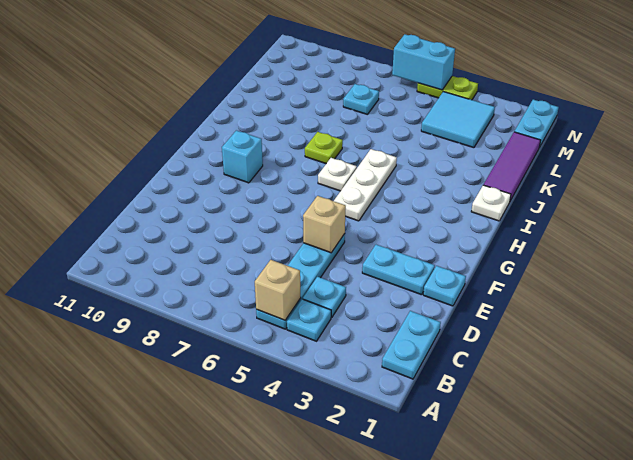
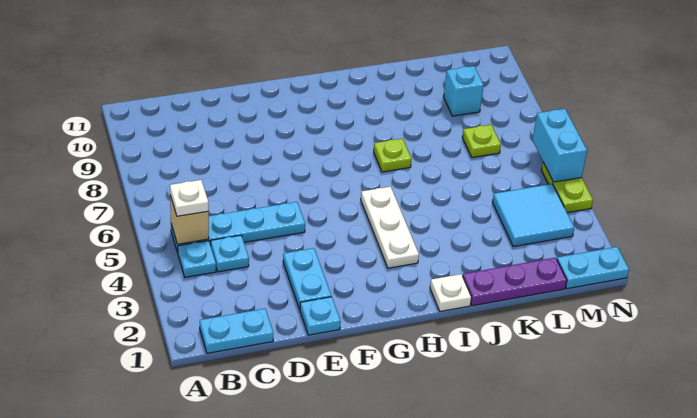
tan 1x1 brick [303,196,346,253] -> none
white 1x3 plate [334,149,397,221] -> white 1x3 plate turned to [361,187,419,268]
cyan 1x1 brick [222,130,263,183] -> cyan 1x1 brick moved to [444,66,484,116]
white 1x1 plate [318,158,357,191] -> white 1x1 plate moved to [170,180,209,216]
purple 1x3 tile [484,132,541,201] -> purple 1x3 plate [463,258,567,306]
cyan 1x1 plate [343,84,379,115] -> lime 1x1 plate [462,125,501,158]

